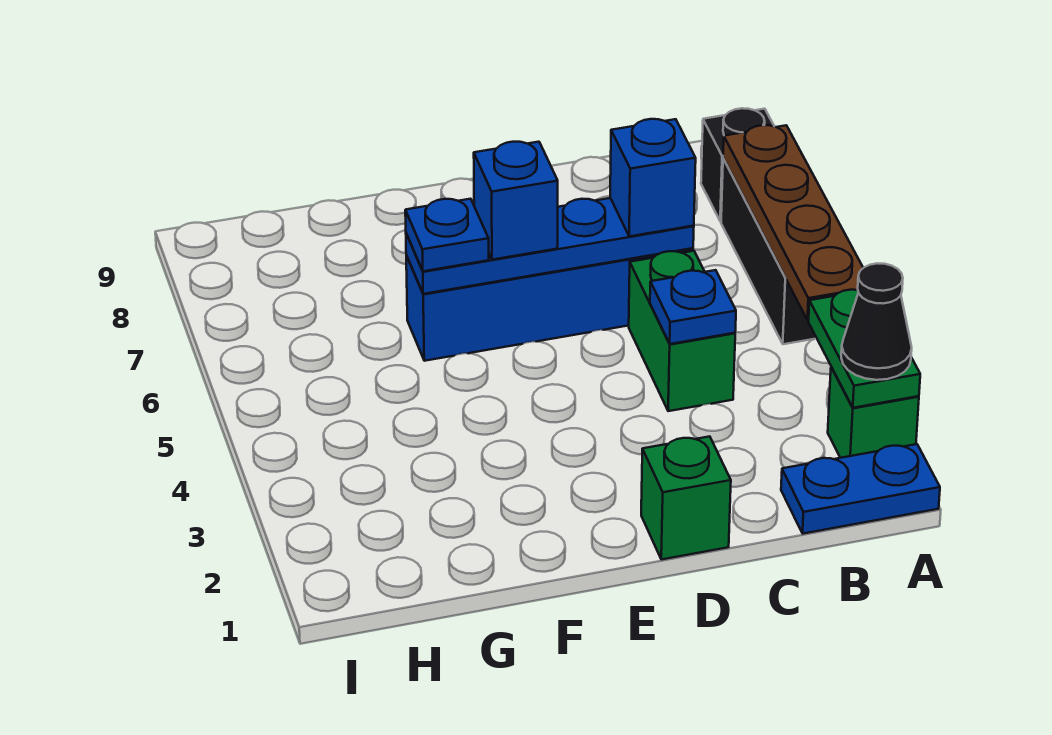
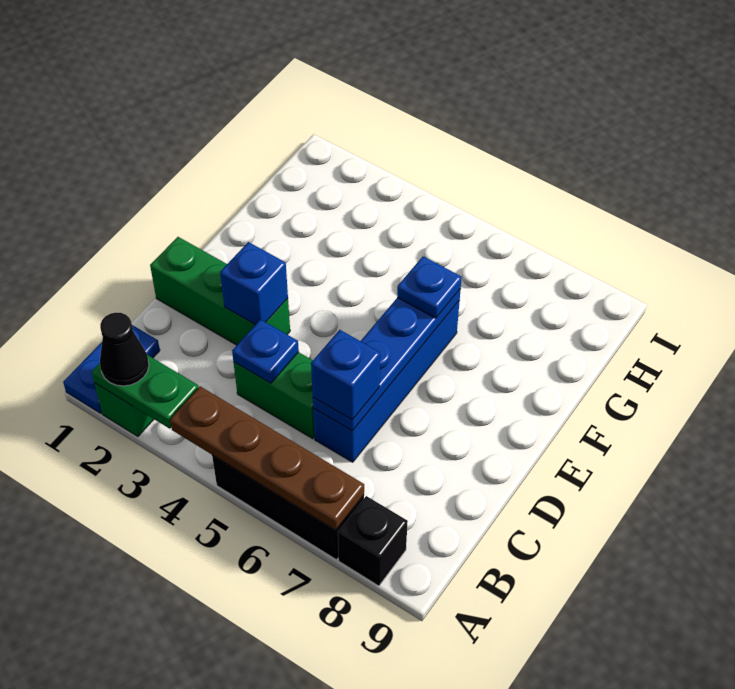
green 1x1 brick [641,436,731,560] -> green 1x3 brick [150,237,290,345]
blue 1x1 brick [474,142,558,260] -> blue 1x1 brick moved to [220,242,288,325]

